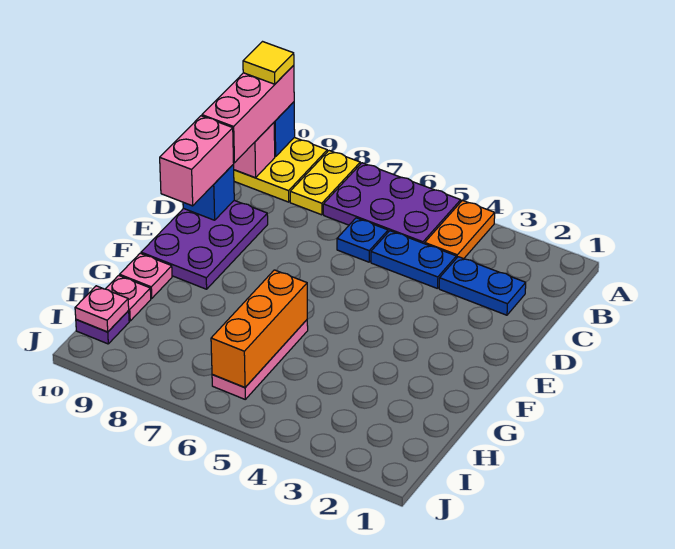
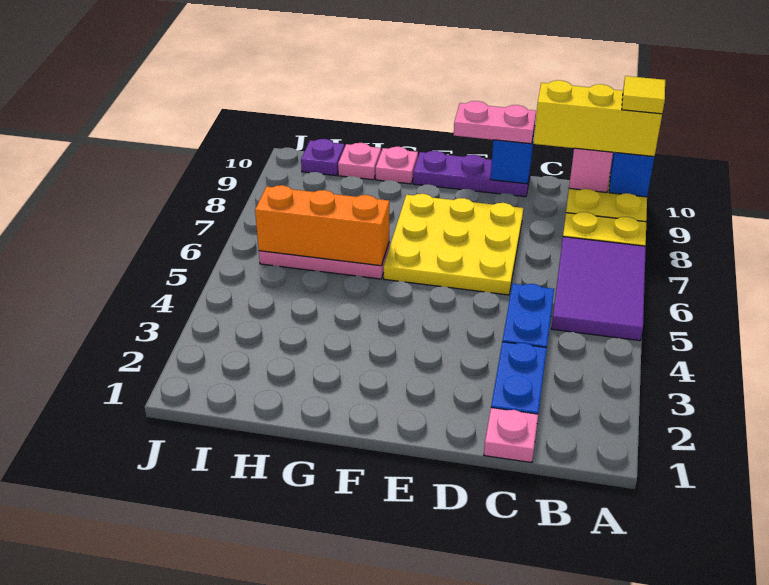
orange 1x2 plate [425,200,495,259] -> none
purple 2x3 plate [323,163,461,244] -> purple 2x3 tile [551,237,646,341]
pink 1x3 brick [202,65,294,163] -> yellow 1x3 brick [534,80,662,157]
blue 1x1 plate [337,218,388,262] -> none
none -> yellow 3x3 plate [384,194,523,295]
purple 2x3 plate [141,200,268,289] -> purple 1x3 plate [413,151,531,197]
pink 1x2 brick [160,116,234,206] -> pink 1x2 plate [454,101,536,144]
pink 1x1 plate [75,286,129,332] -> pink 1x1 plate moved to [484,408,538,463]

